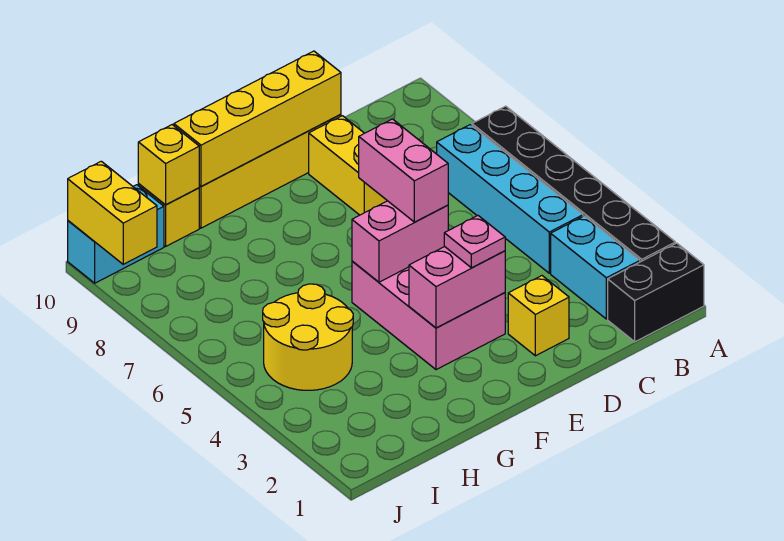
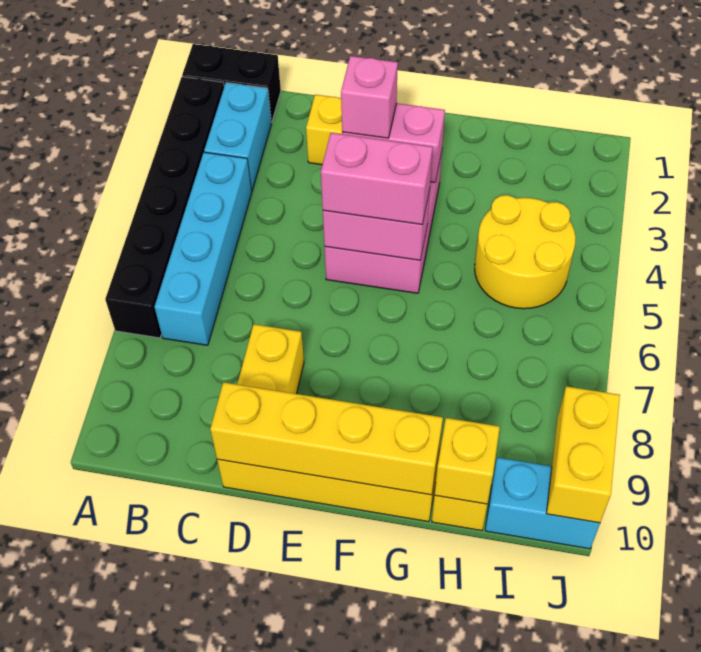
pink 1x1 plate [444,216,505,268] -> pink 1x1 brick [341,56,398,138]
pink 1x2 brick [359,119,448,222] -> pink 1x2 brick turned to [321,133,432,224]

